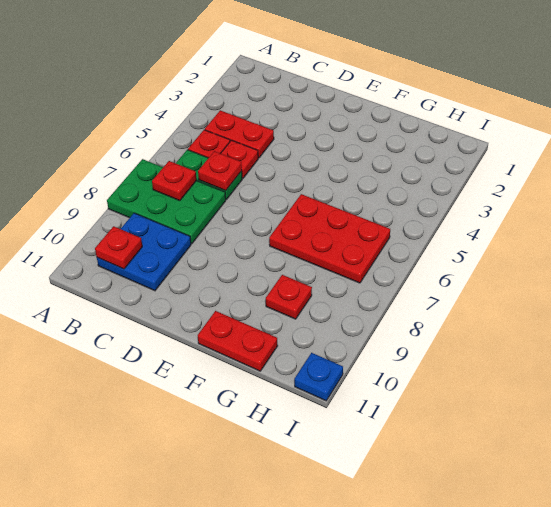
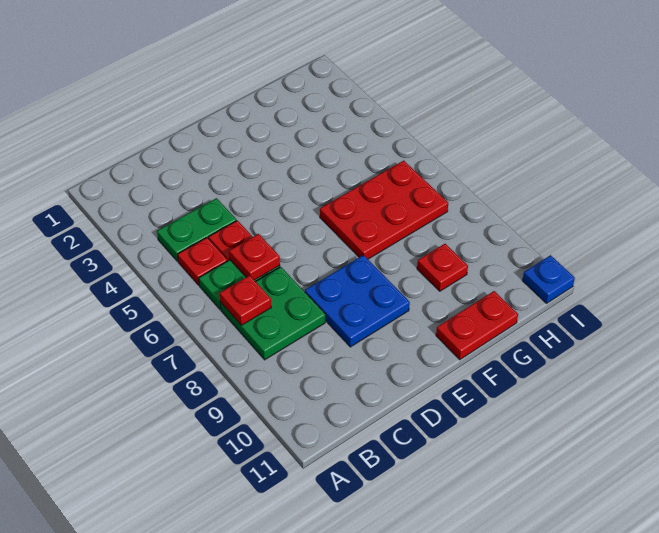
green 2x3 plate [107,159,226,244] -> green 2x2 plate [220,267,325,360]
red 1x2 plate [205,110,274,158] -> green 1x2 plate [157,198,237,261]
blue 2x2 plate [97,213,191,291] -> blue 2x2 plate moved to [305,255,410,347]
red 1x1 plate [95,226,142,269] -> none

